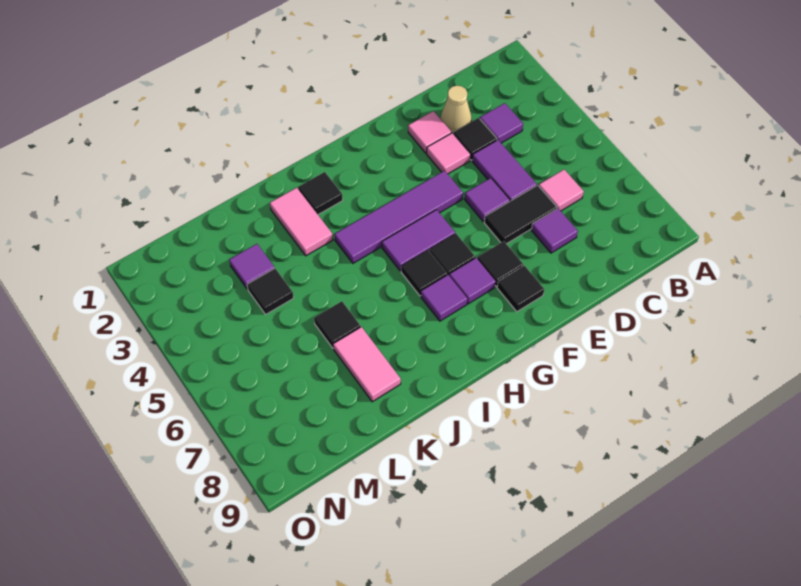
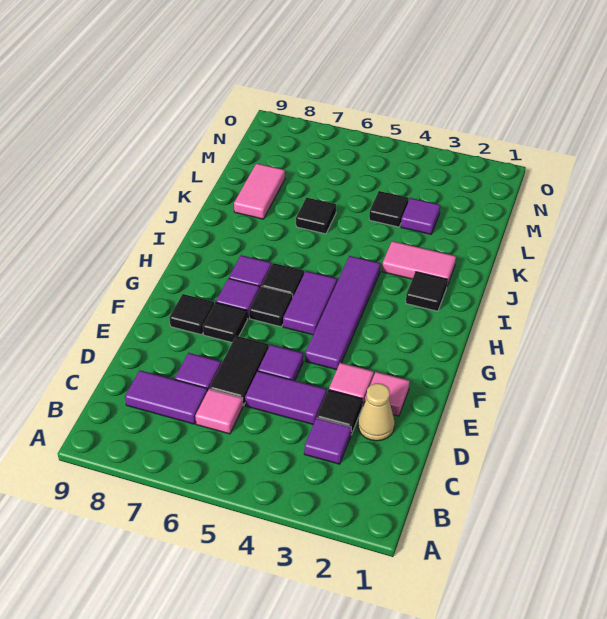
none -> purple 1x2 tile [125,370,207,424]
pink 1x2 tile [333,327,401,402] -> pink 1x2 tile turned to [234,163,285,219]

